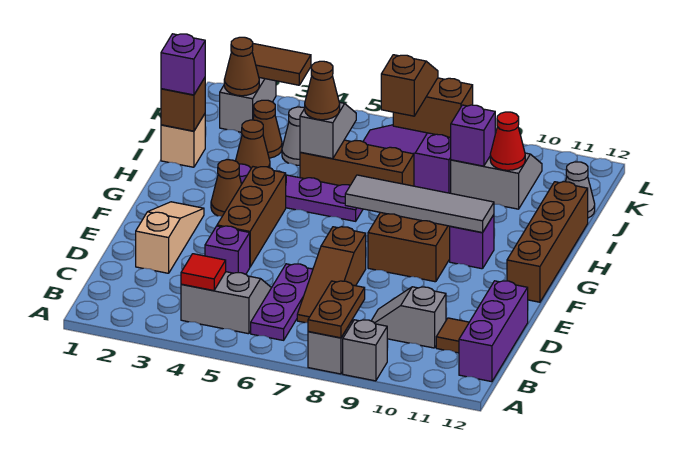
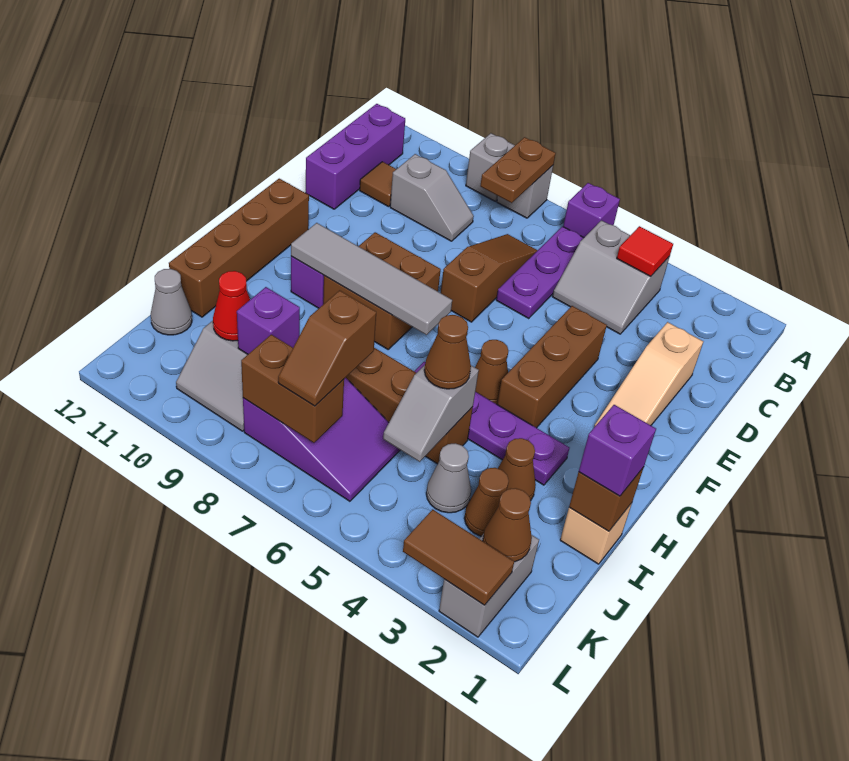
purple 1x1 brick [205,226,250,274] -> purple 1x1 brick moved to [563,183,620,237]
brown 1x1 cone [211,160,242,216] -> brown 1x1 cone moved to [475,340,509,404]

